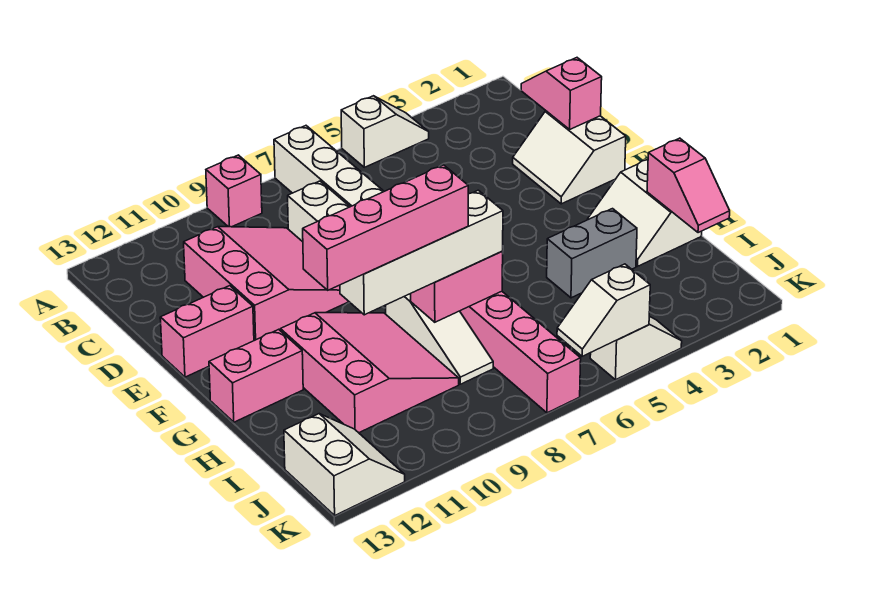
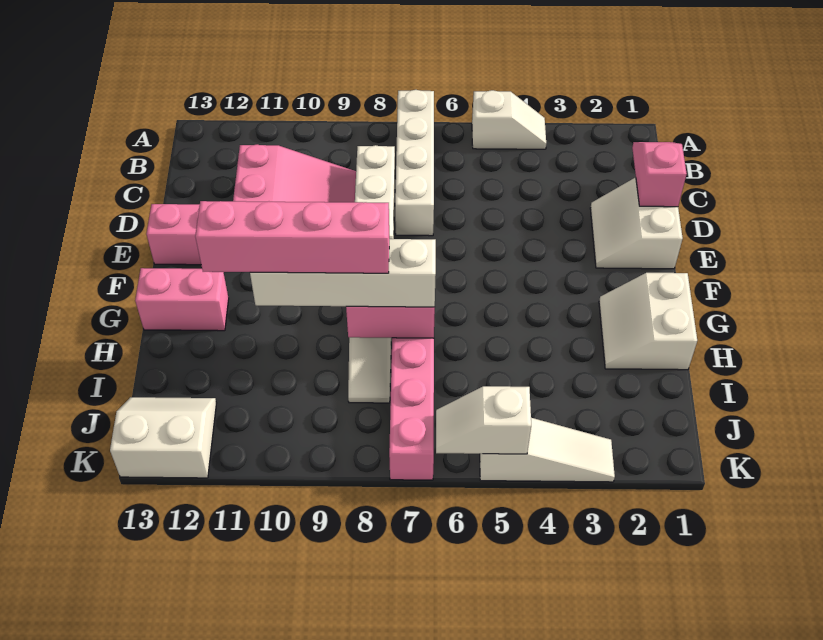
pink 1x1 brick [206,155,262,227] -> none
pink 3x3 slope [280,313,459,433] -> none
pink 1x2 slope [647,138,730,233] -> none
grey 1x2 brick [547,209,637,298] -> none
white 2x2 slope [284,414,405,515] -> white 2x2 slope turned to [110,397,216,478]
white 1x2 slope [590,316,682,380] -> white 1x3 slope [480,418,615,482]

